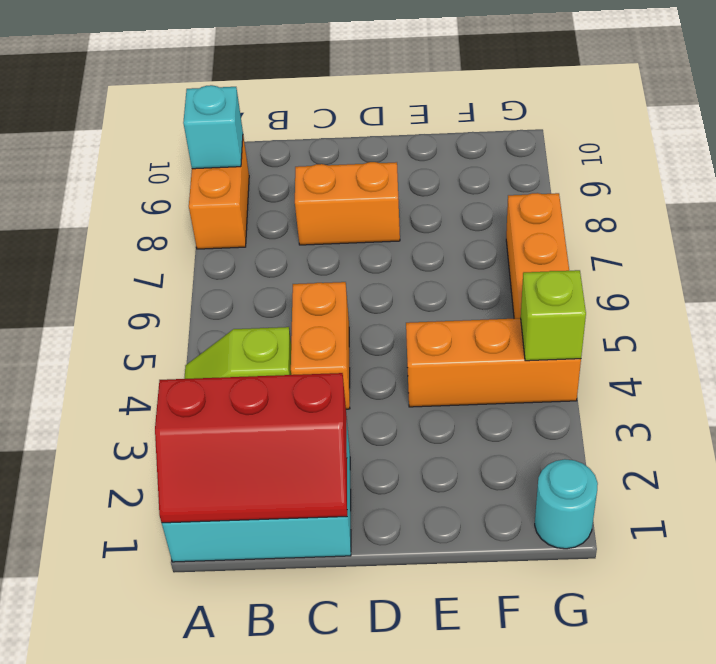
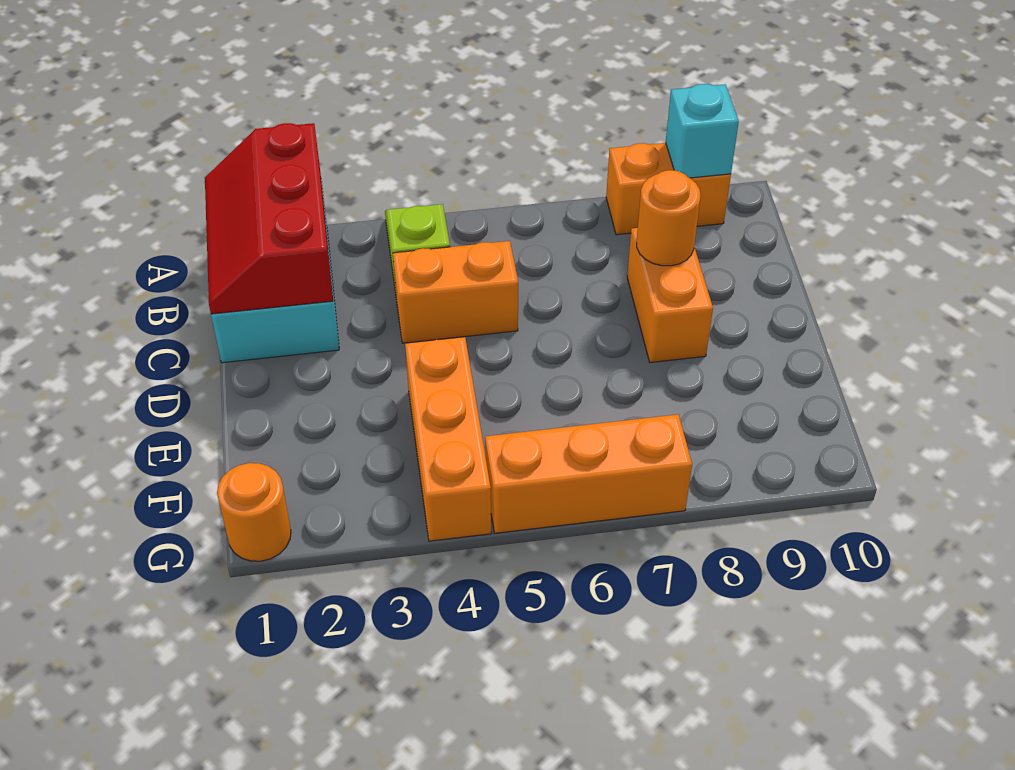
none -> orange 1x1 round brick [637,170,701,266]
cyan 1x1 round brick [535,459,598,549] -> orange 1x1 round brick [217,463,291,561]
lime 1x1 brick [520,270,586,361] -> none

